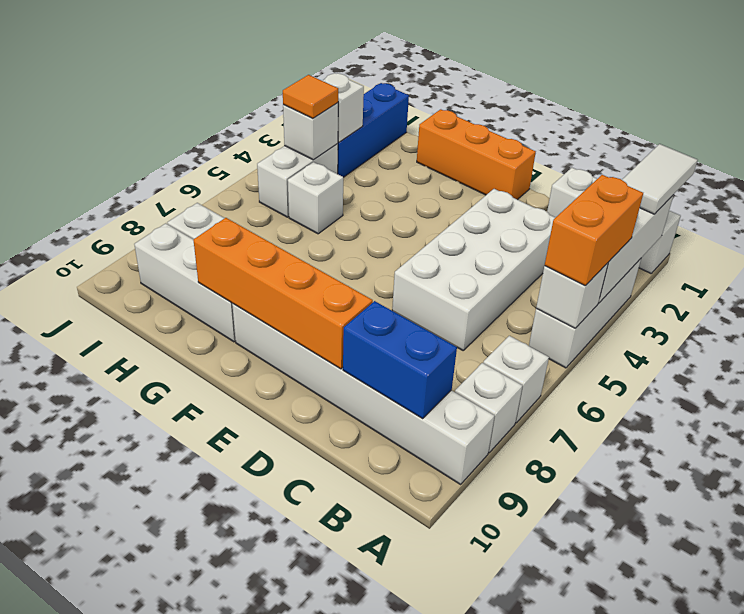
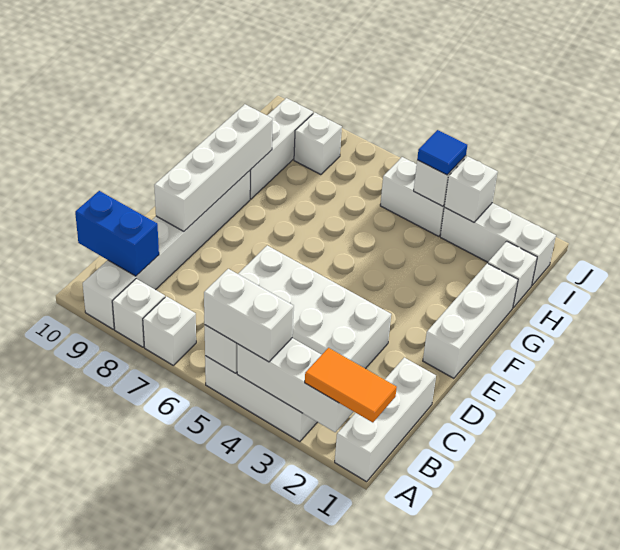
white 1x2 tile [622,144,698,214] -> orange 1x2 tile [305,348,397,422]
orange 1x2 brick [545,175,643,286] -> white 1x2 brick [204,269,294,362]
blue 1x2 brick [343,301,457,419] -> blue 1x2 brick turned to [75,191,159,276]
orange 1x4 brick [193,218,373,369] -> white 1x4 brick [154,104,273,231]
orange 1x3 brick [417,109,536,200] -> white 1x3 brick [423,263,518,378]
white 1x1 brick [288,162,343,234] -> white 1x1 brick moved to [488,241,537,308]
blue 1x3 brick [338,83,409,177] -> white 1x3 brick [440,203,556,285]
orange 1x1 tile [283,75,338,119] -> blue 1x1 tile [417,130,467,175]

